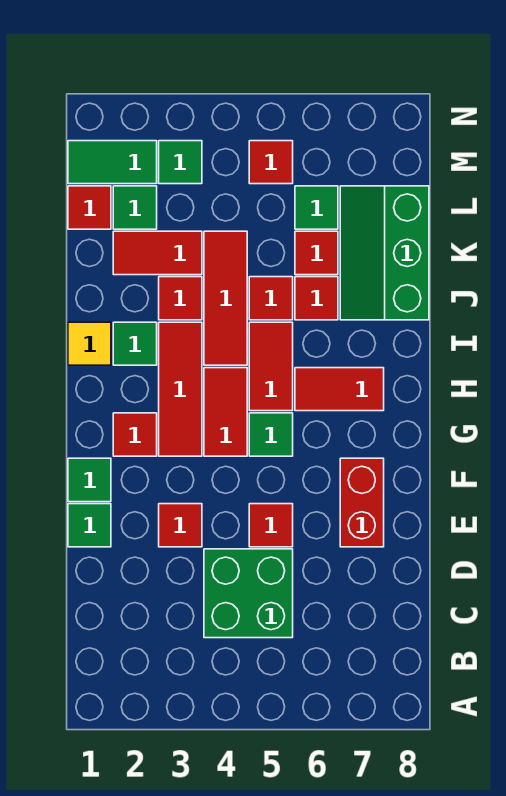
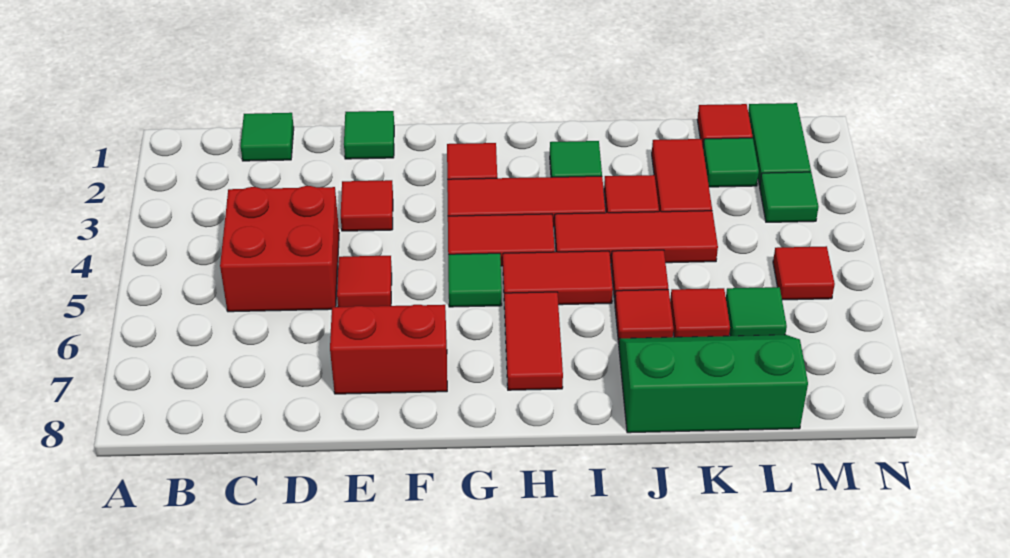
green 2x2 brick [204,549,293,638] -> red 2x2 brick [220,186,339,312]
green 1x1 tile [68,458,111,502] -> green 1x1 tile moved to [241,113,294,161]
yellow 1x1 tile [68,322,111,365] -> none

